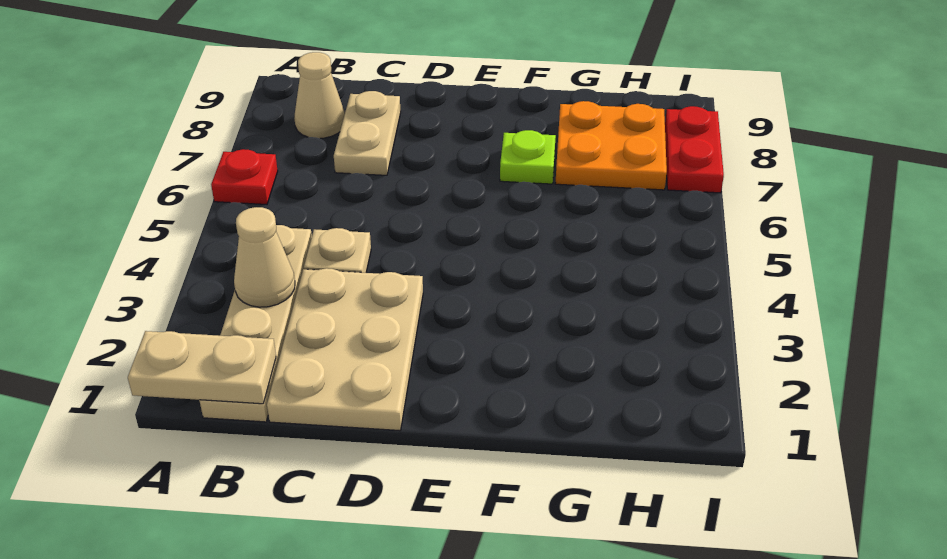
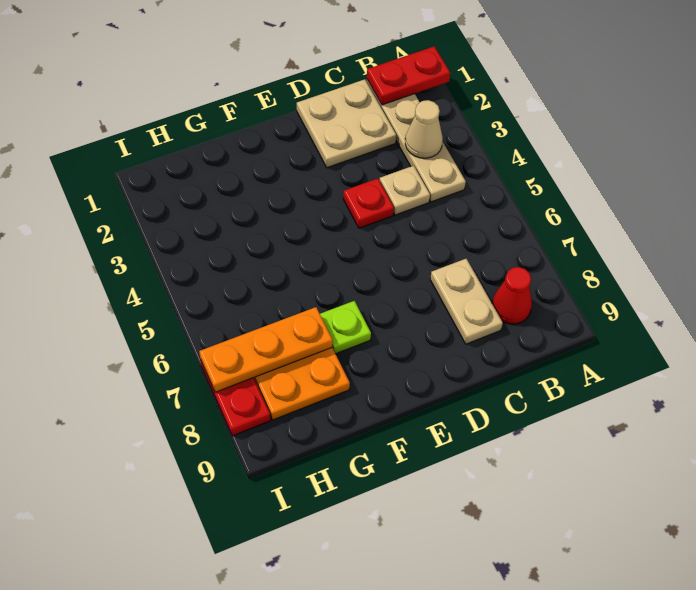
tan 1x2 plate [128,331,276,404] -> red 1x2 plate [367,46,450,105]
red 1x1 plate [211,149,278,204] -> red 1x1 plate moved to [343,179,394,228]
tan 1x1 cone [294,52,345,138] -> red 1x1 cone [492,267,532,324]
tan 2x3 plate [267,268,423,431] -> tan 2x2 plate [297,79,396,168]
none -> orange 1x3 plate [199,307,333,392]

